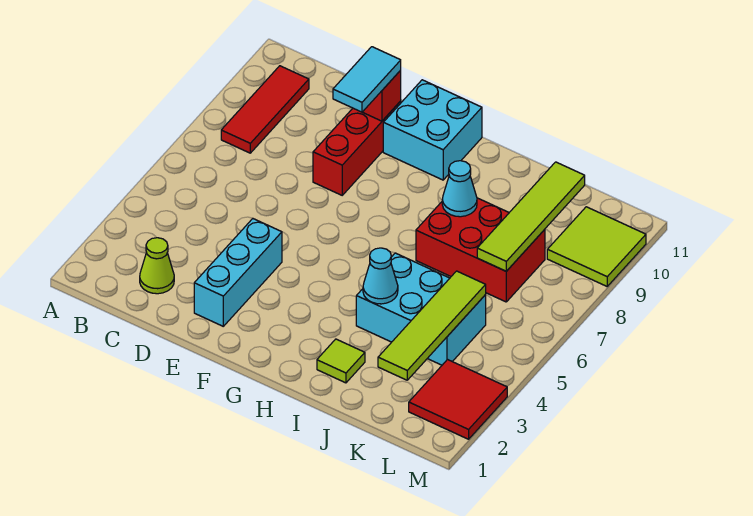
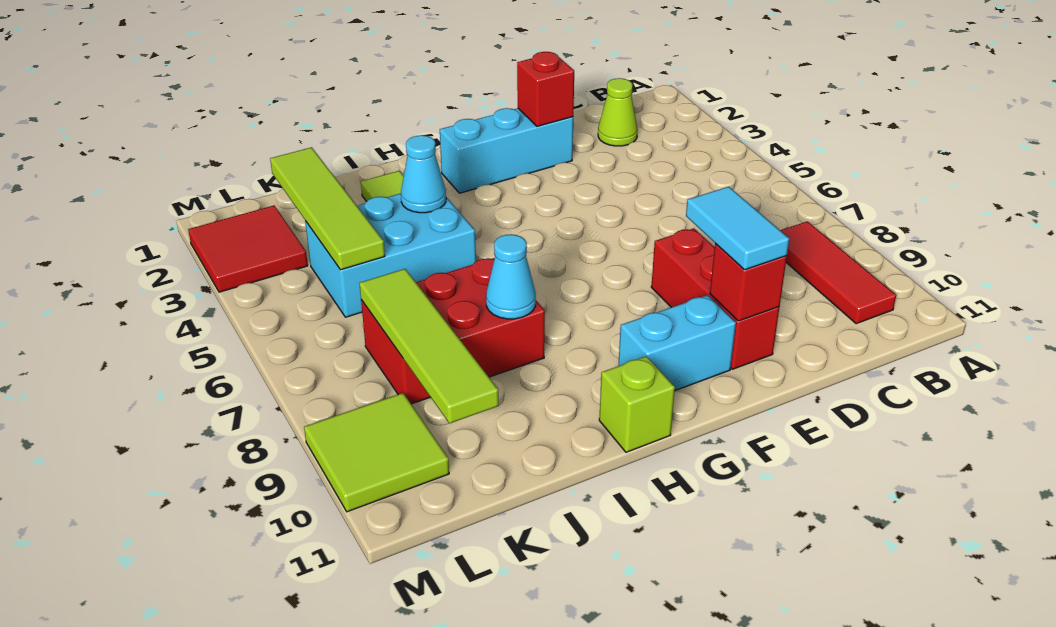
cyan 1x3 brick [194,219,282,326] -> cyan 1x3 brick turned to [440,108,573,193]
none -> red 1x1 brick [517,52,574,126]
cyan 2x2 brick [383,80,482,180] -> cyan 1x2 brick [618,295,736,391]
none -> lime 1x1 brick [599,356,675,452]

